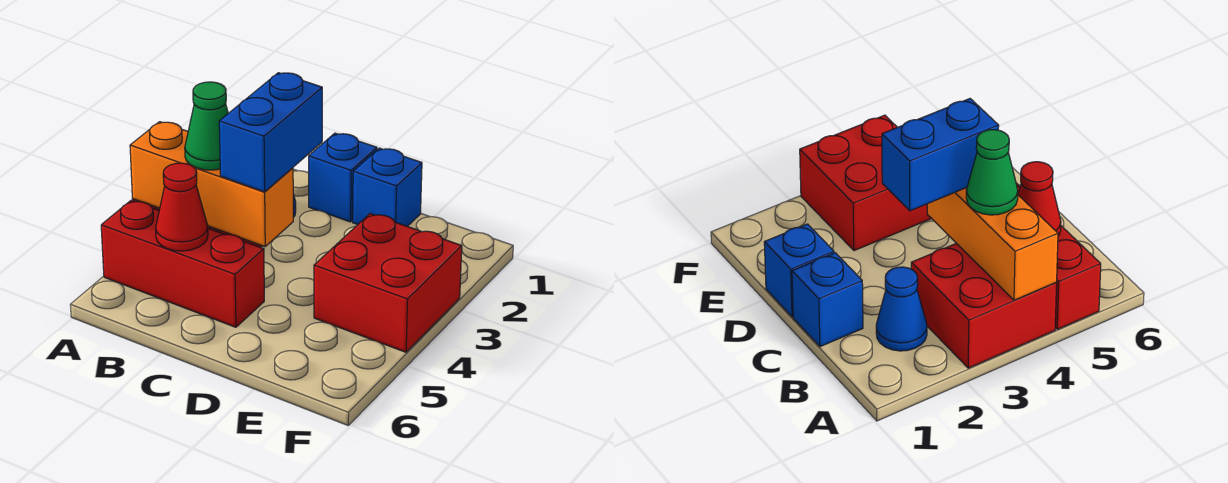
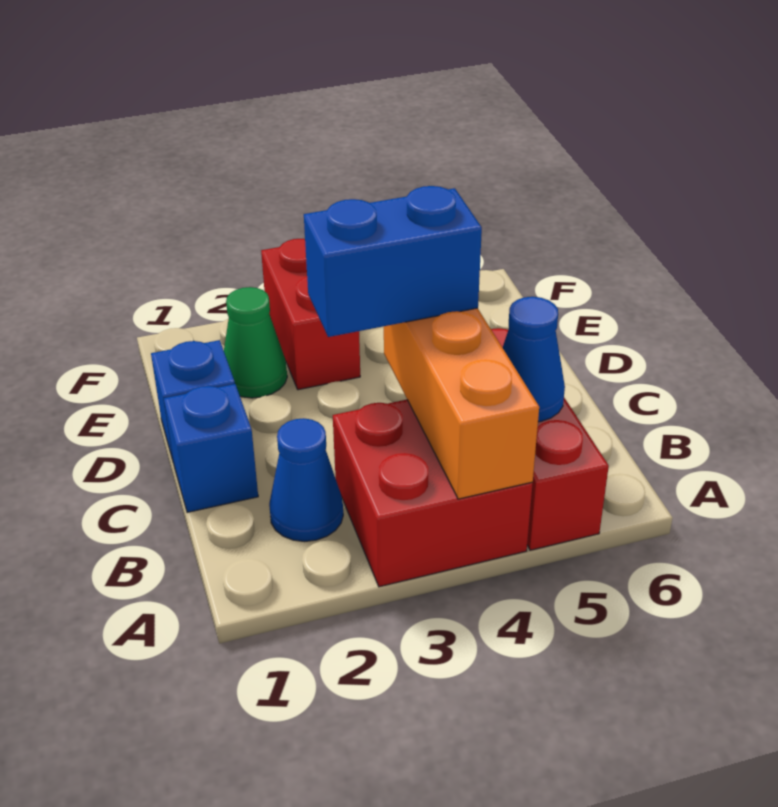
green 1x1 cone [185,82,228,170] -> green 1x1 cone moved to [224,287,287,398]
red 1x1 cone [156,163,208,251] -> blue 1x1 cone [502,297,565,422]
red 2x2 brick [314,214,462,352] -> red 1x2 brick [261,239,360,390]

